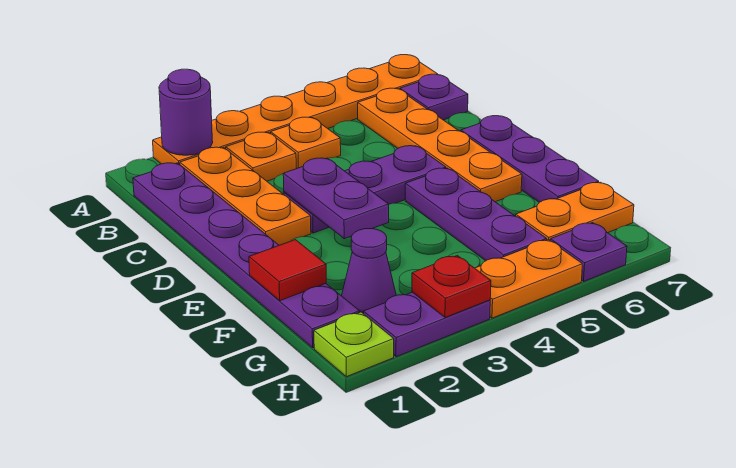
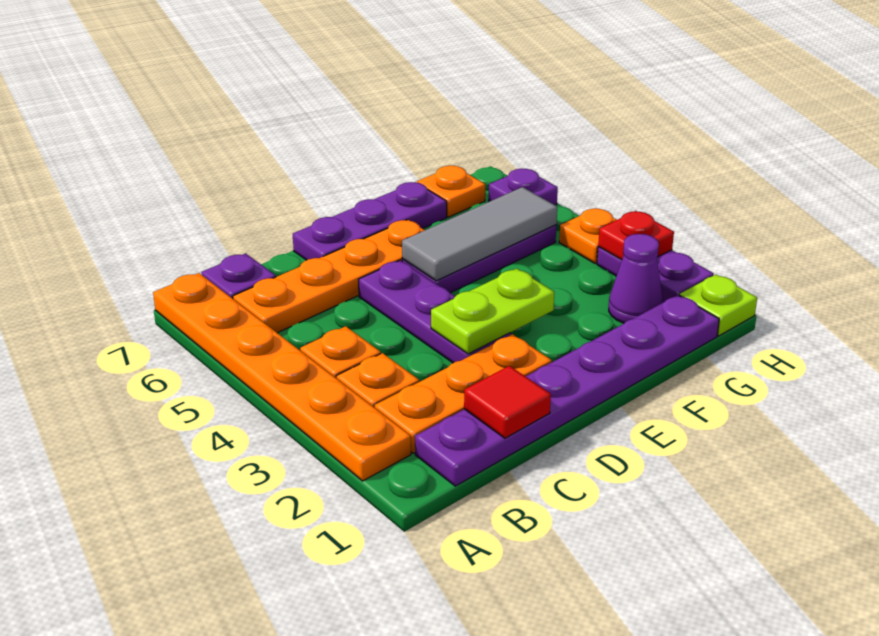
purple 1x1 round brick [159,69,213,155] -> none
purple 1x2 plate [283,158,389,239] -> lime 1x2 plate [431,269,554,354]
none -> grey 1x3 tile [402,187,557,281]
red 1x1 tile [249,240,326,301] -> red 1x1 tile moved to [464,366,551,438]
orange 1x2 plate [516,182,634,240] -> orange 1x1 plate [417,166,485,217]
orange 1x2 plate [475,240,582,318] -> orange 1x1 plate [559,209,617,263]

